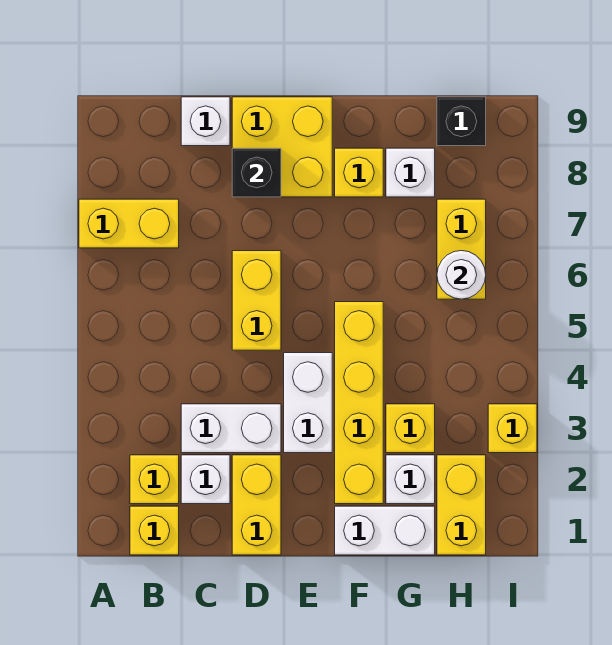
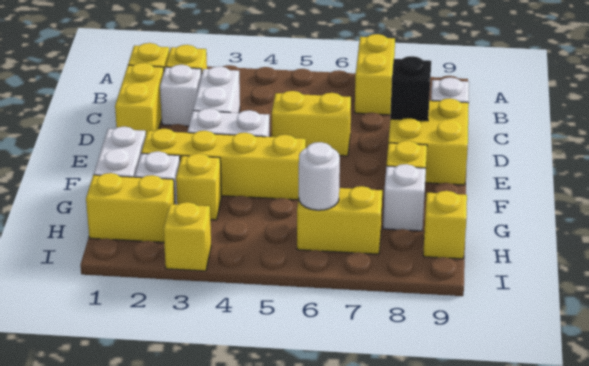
yellow 1x2 brick [232,455,281,555] -> yellow 1x2 brick turned to [115,63,164,134]
black 1x1 brick [437,97,486,146] -> yellow 1x1 brick [423,191,467,259]

